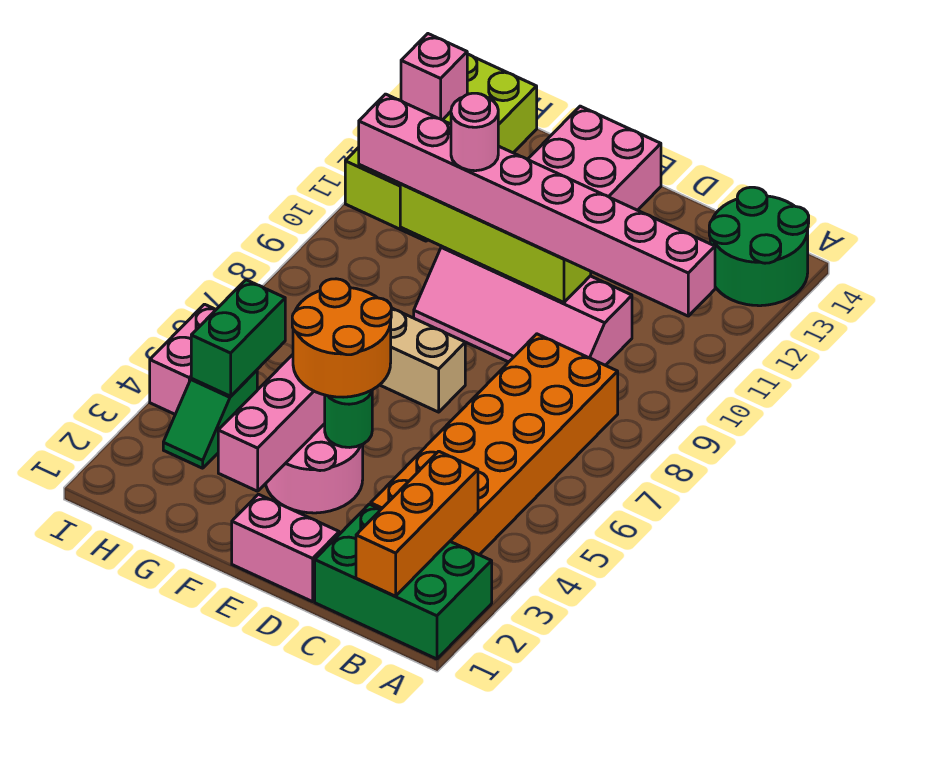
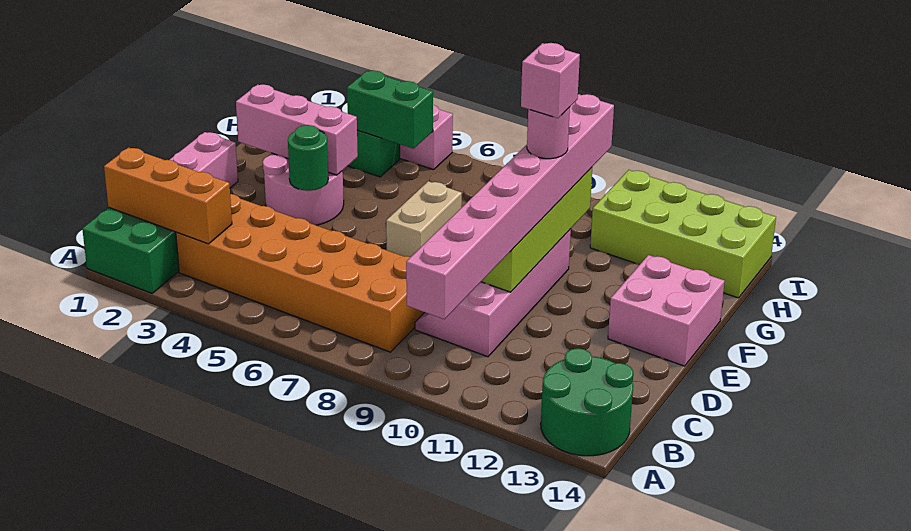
orange 2x2 round brick [292,279,391,397] -> none
pink 1x1 brick [401,34,467,120] -> pink 1x1 brick moved to [521,43,580,118]

